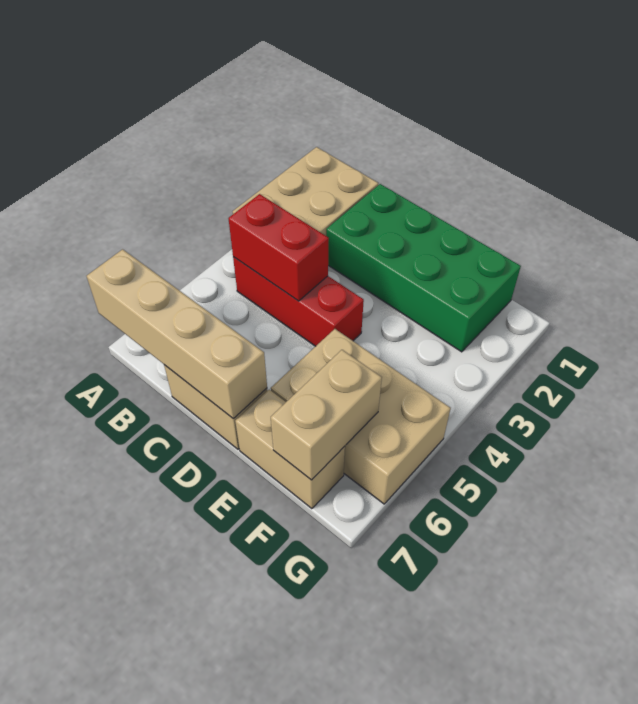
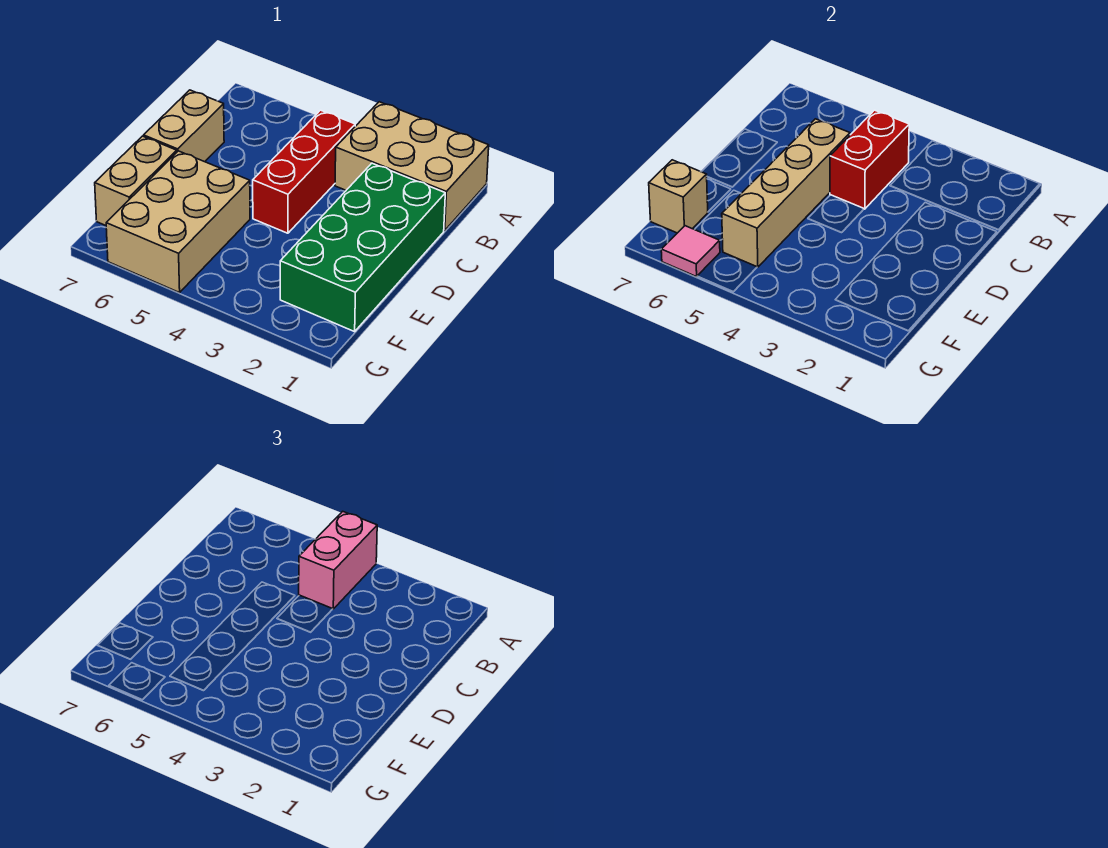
none -> pink 1x2 brick [299,511,377,609]
tan 1x4 brick [87,249,267,419] -> tan 1x4 brick moved to [722,119,850,267]
tan 1x2 brick [271,350,382,480] -> tan 1x1 brick [649,160,708,233]
none -> pink 1x1 tile [661,226,720,277]

